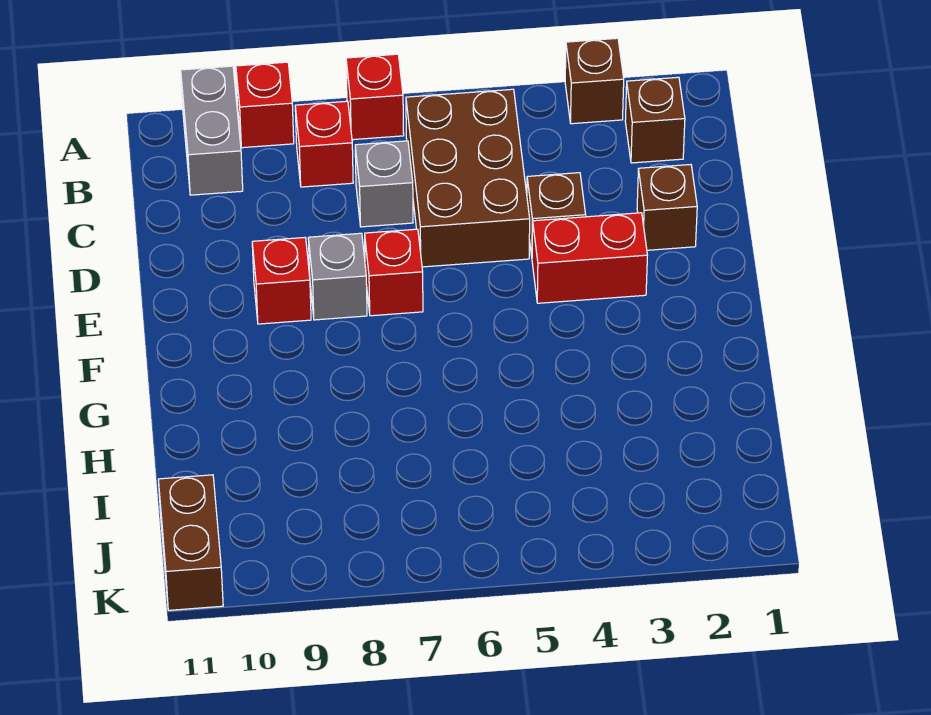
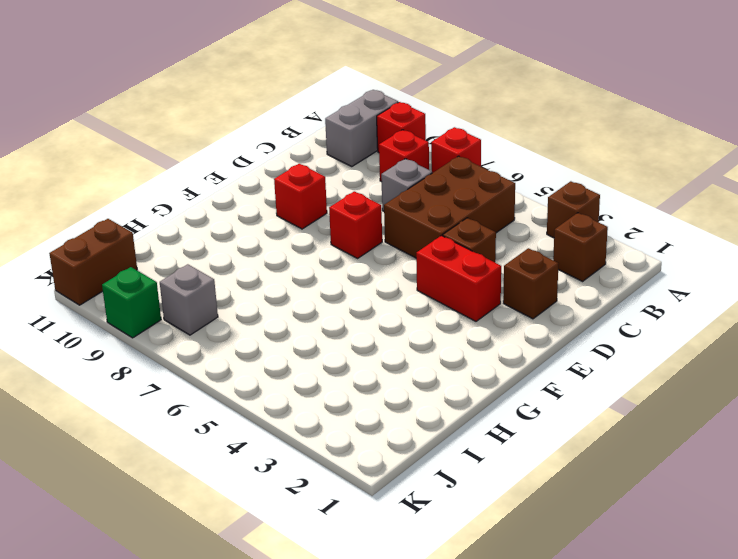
grey 1x1 brick [308,233,367,320] -> grey 1x1 brick moved to [160,264,218,335]
none -> green 1x1 brick [102,267,161,338]

